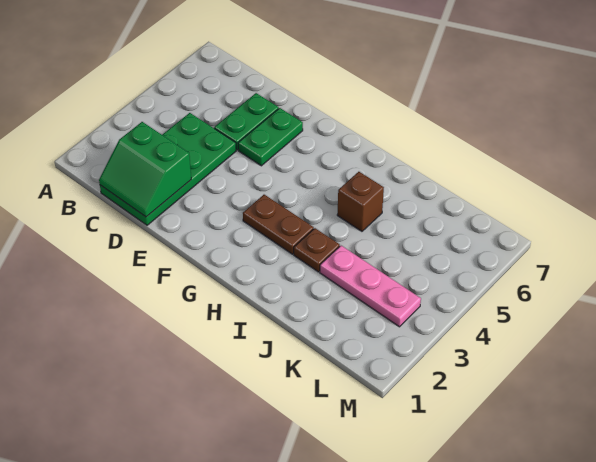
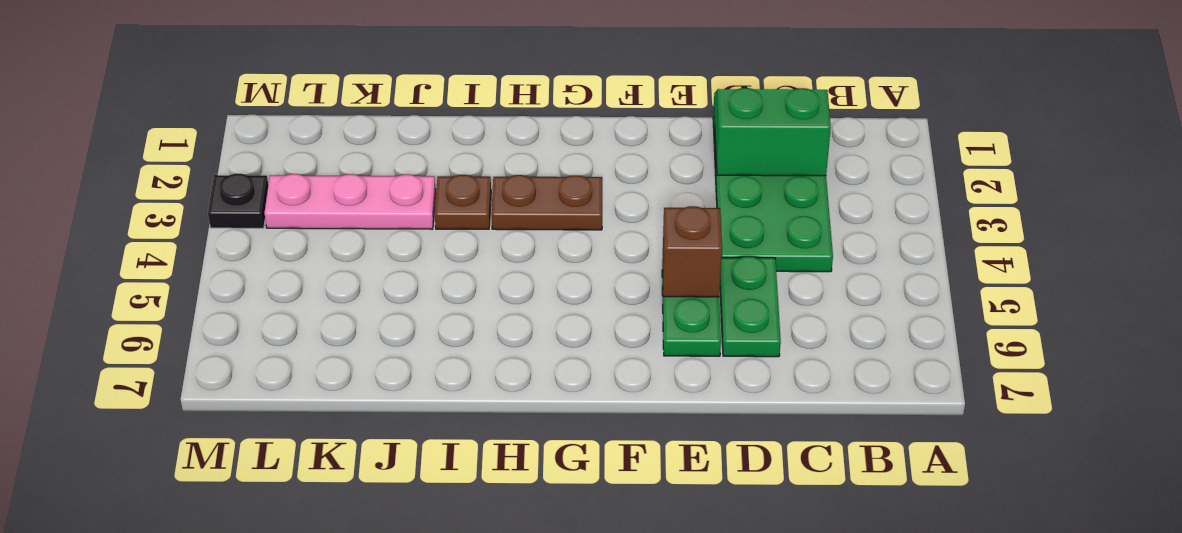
brown 1x1 brick [337,172,384,231] -> brown 1x1 brick moved to [663,206,722,297]
none -> black 1x1 plate [208,174,268,228]

